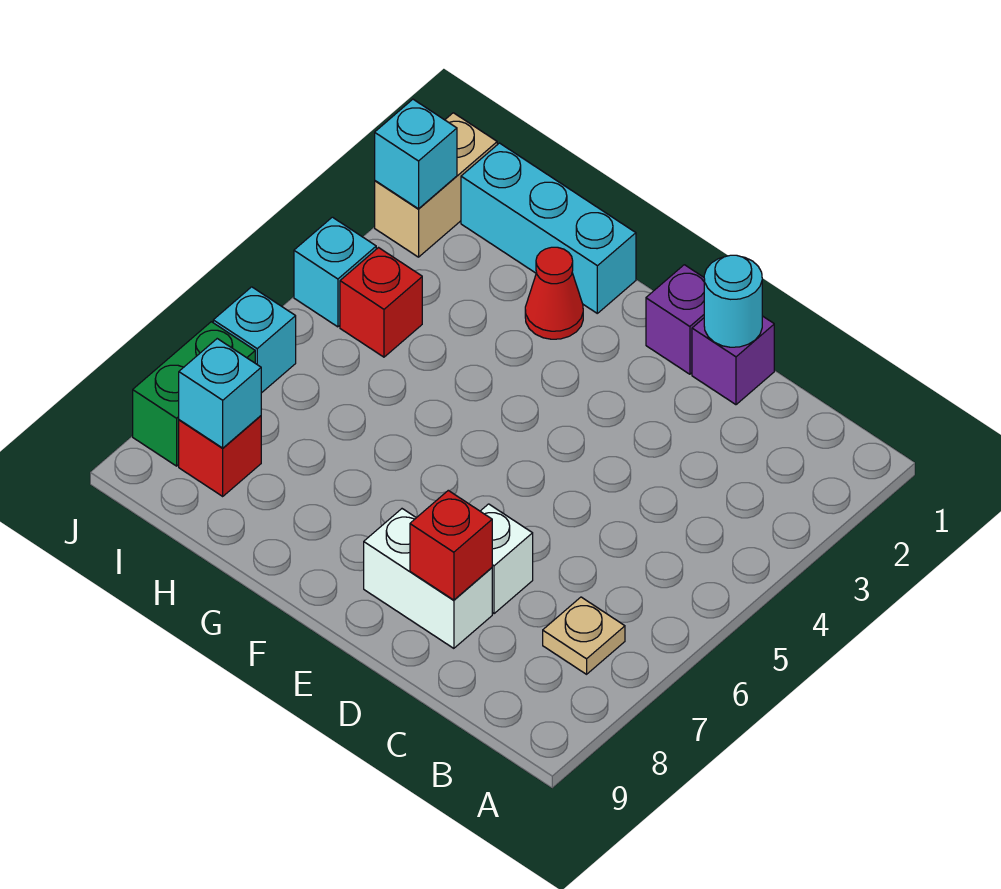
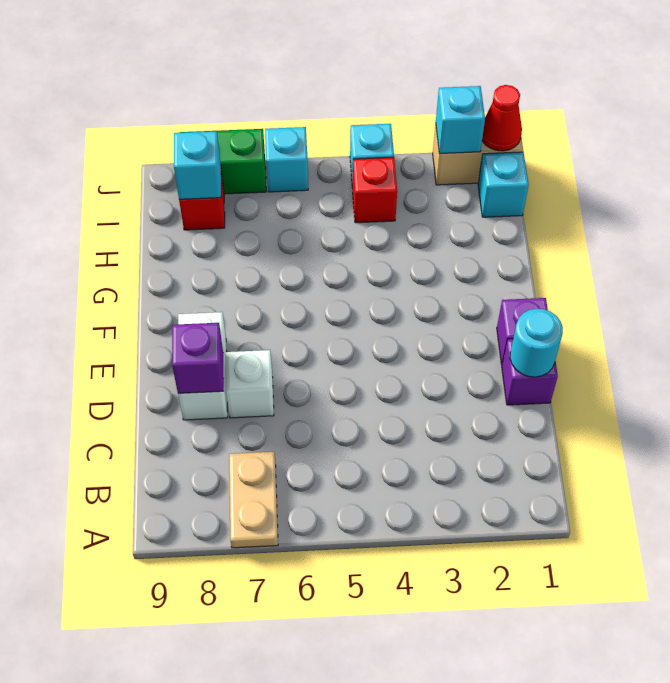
tan 1x1 plate [543,597,625,674] -> tan 1x2 plate [229,452,278,548]
red 1x1 brick [410,491,492,600] -> purple 1x1 brick [172,323,224,393]
cyan 1x3 brick [461,143,636,313] -> cyan 1x1 brick [478,152,529,217]
red 1x1 cone [525,247,583,339] -> red 1x1 cone moved to [482,85,522,151]

